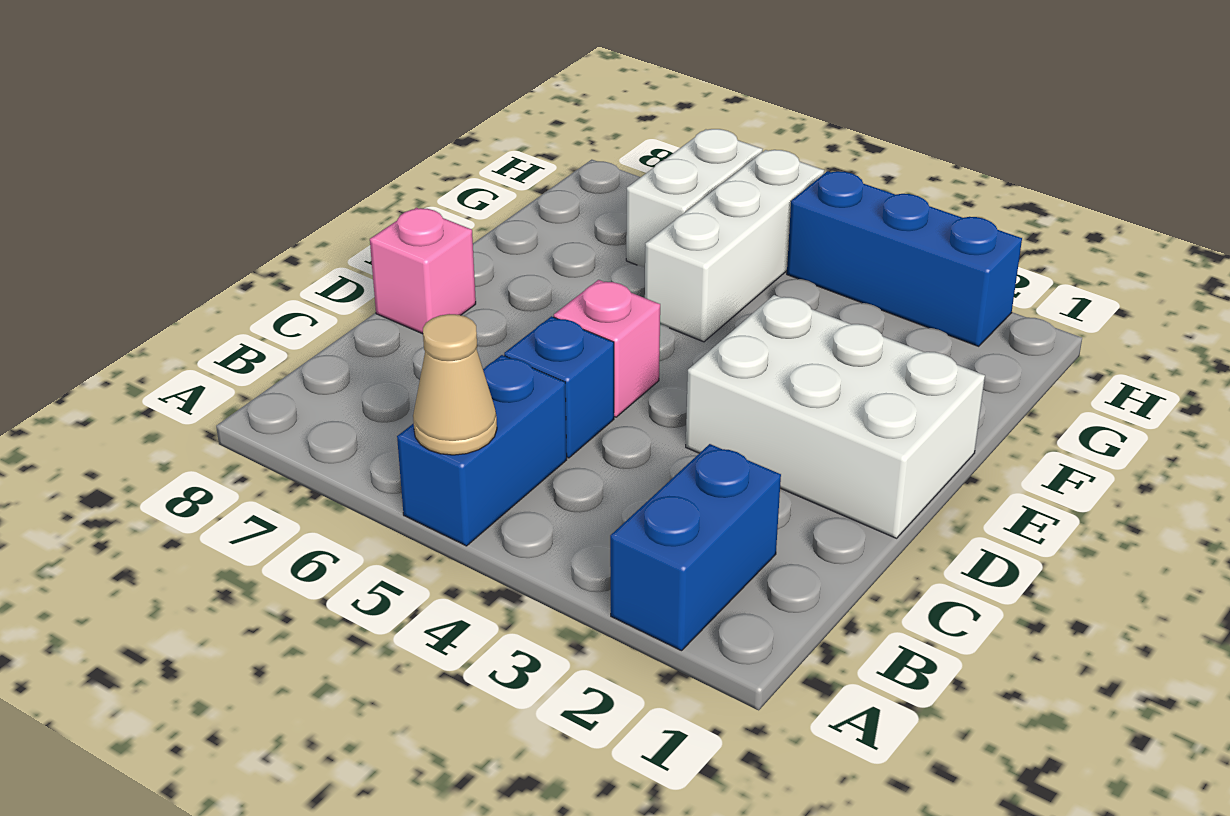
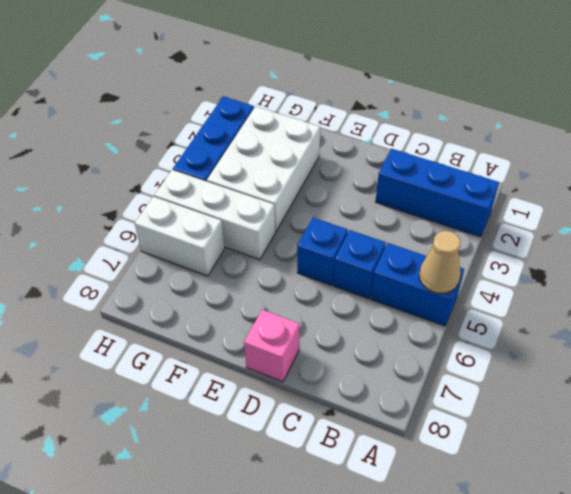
blue 1x2 brick [610,444,781,651] -> blue 1x3 brick [376,149,499,237]
white 2x3 brick [686,295,985,538] -> white 2x3 brick moved to [207,107,320,232]
pink 1x1 brick [554,280,660,417] -> blue 1x1 brick [297,218,348,285]

